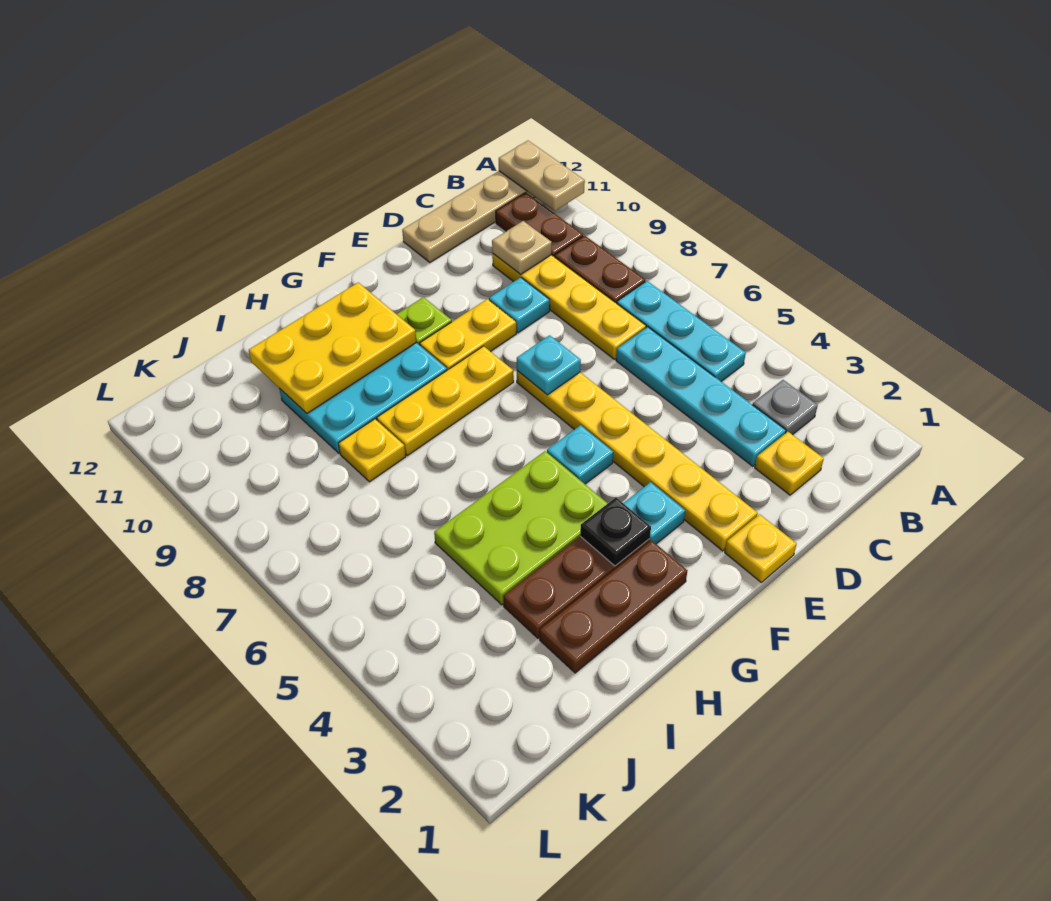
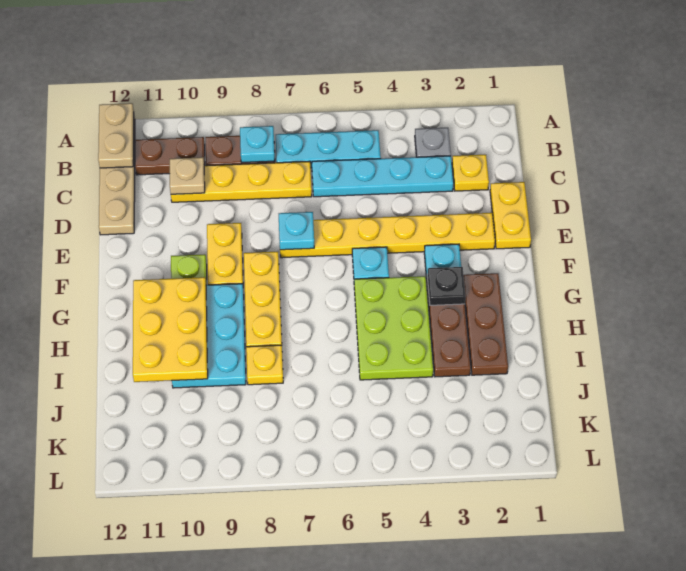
tan 1x2 plate [499,141,585,211] -> tan 1x2 plate turned to [98,103,134,168]
cyan 1x1 plate [489,277,550,333] -> cyan 1x1 plate moved to [240,126,275,163]
yellow 1x1 plate [725,514,797,582] -> yellow 1x2 plate [490,182,531,249]

